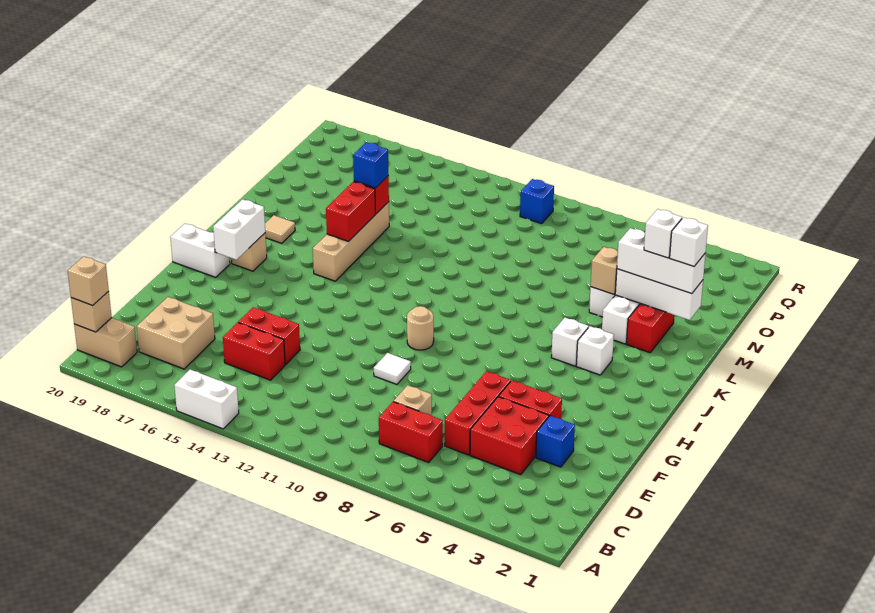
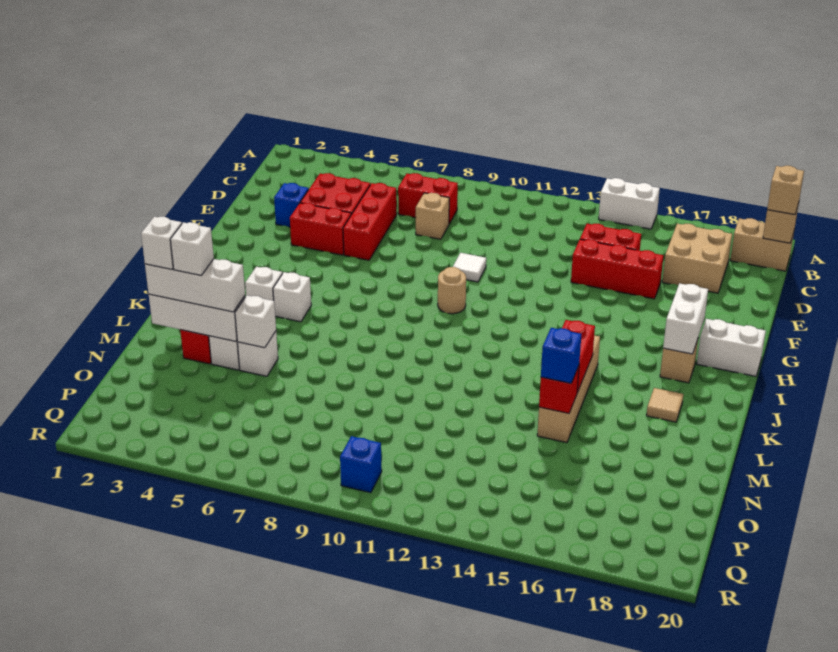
red 1x2 brick [238,307,300,364] -> red 1x3 brick [571,239,664,299]
tan 1x1 brick [591,247,618,294] -> white 1x1 brick [235,295,276,348]

